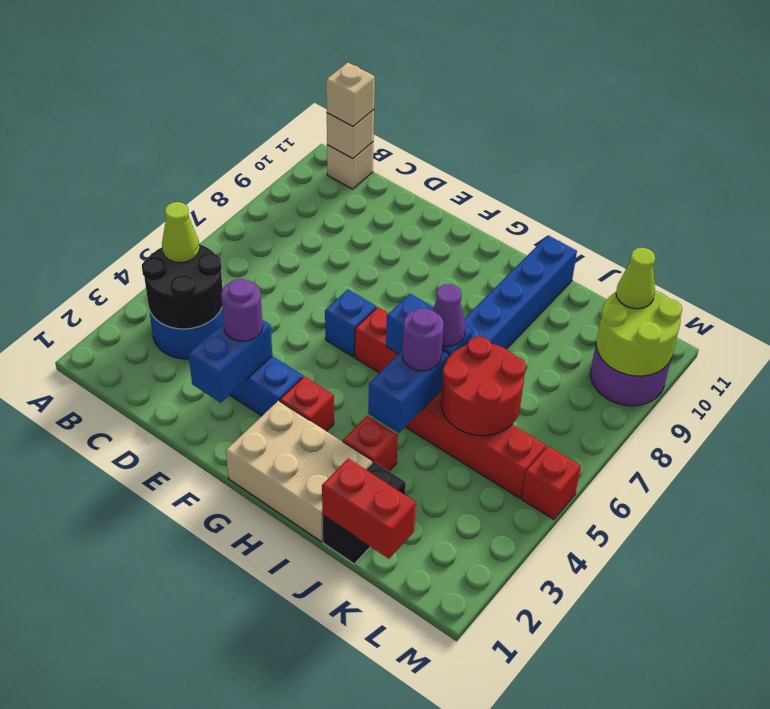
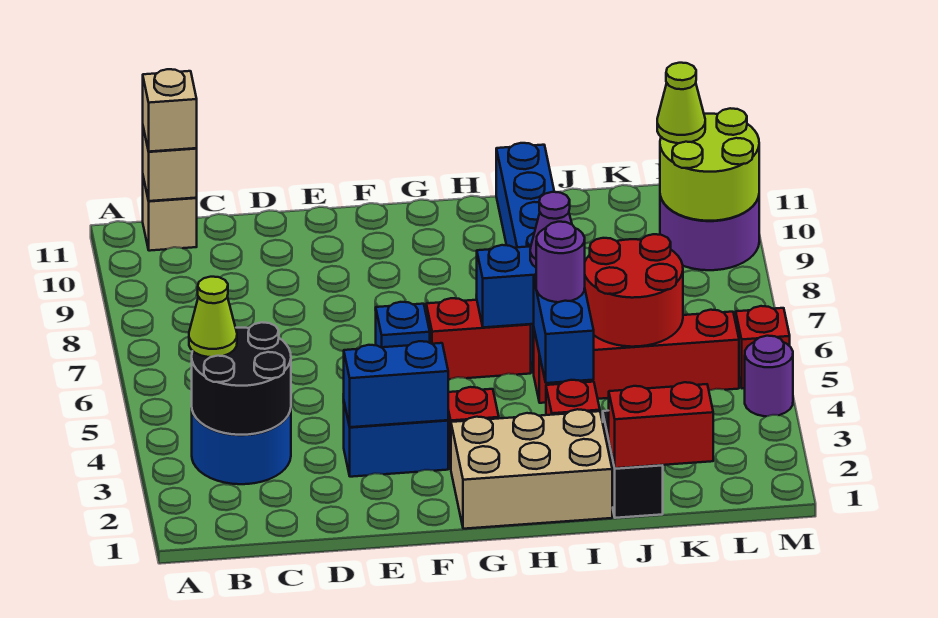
blue 1x2 brick [189,320,272,403] -> blue 1x2 brick turned to [344,341,448,427]
purple 1x1 round brick [221,279,263,341] -> purple 1x1 round brick moved to [745,336,793,416]

